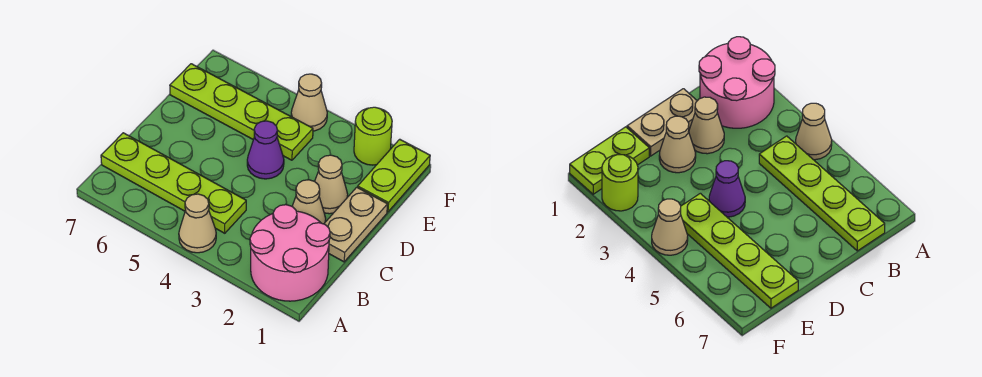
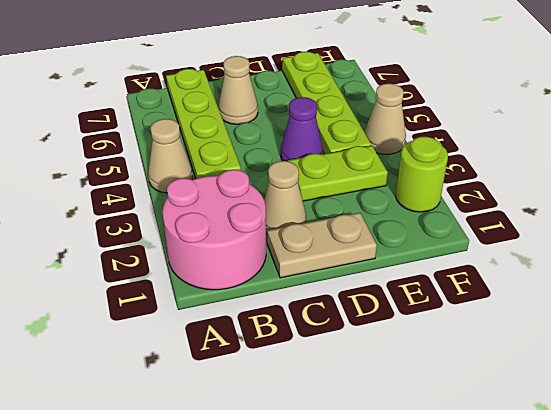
tan 1x1 cone [315,155,348,214] -> tan 1x1 cone moved to [218,56,258,124]
lime 1x2 plate [358,139,430,212] -> lime 1x2 plate moved to [288,146,388,201]

